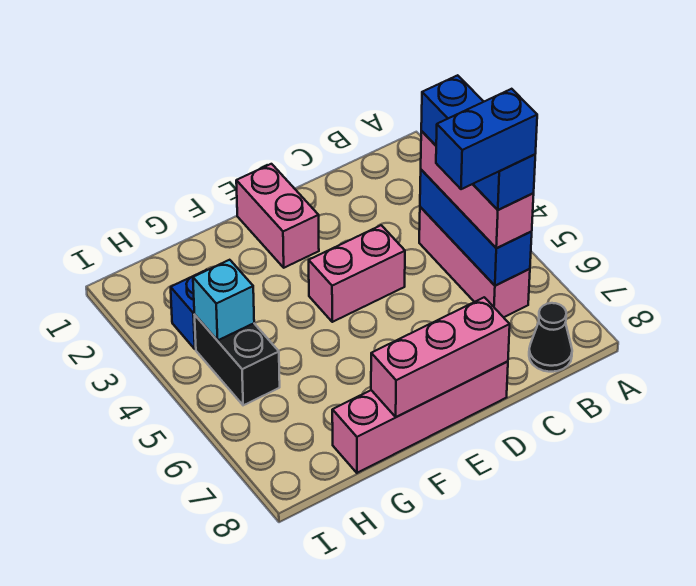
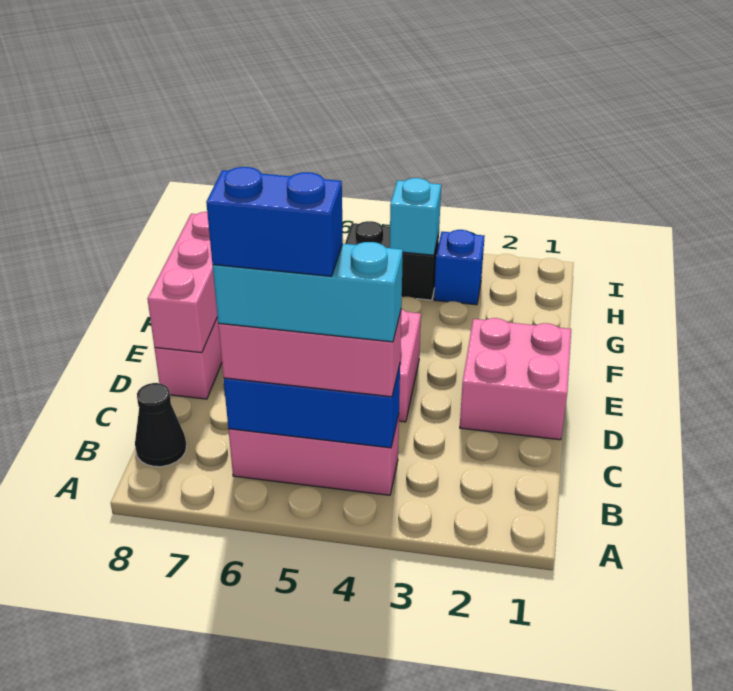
blue 1x3 brick [421,75,535,210] -> cyan 1x3 brick [213,242,403,342]
blue 1x2 brick [436,89,537,189] -> blue 1x2 brick turned to [206,167,343,276]
pink 1x2 brick [236,164,319,268] -> pink 2x2 brick [460,318,571,440]

